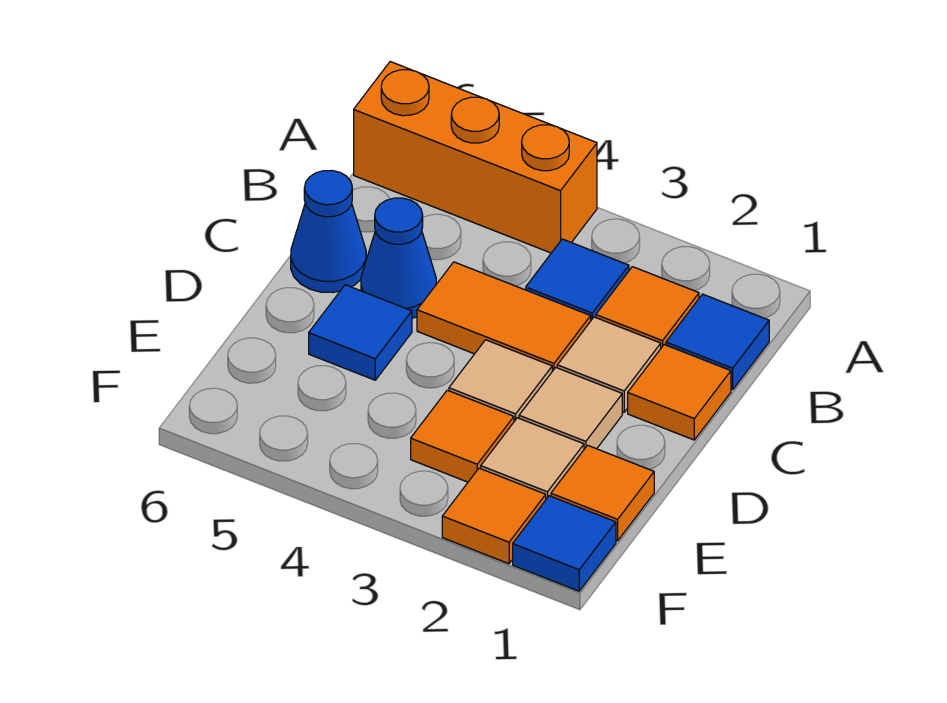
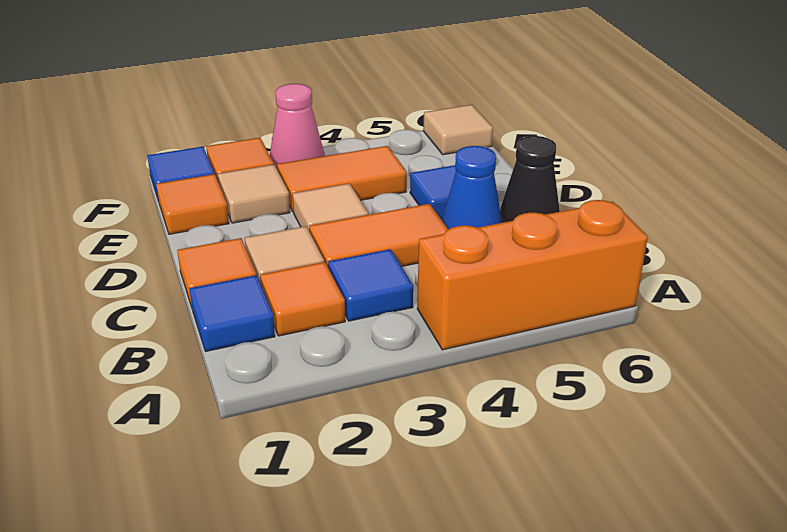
blue 1x1 cone [291,170,366,292] -> black 1x1 cone [500,136,560,223]
tan 1x1 tile [519,368,622,449] -> tan 1x1 tile moved to [423,105,493,155]
orange 1x1 tile [411,390,514,482] -> orange 1x2 tile [277,146,407,212]
none -> pink 1x1 cone [270,84,325,170]

